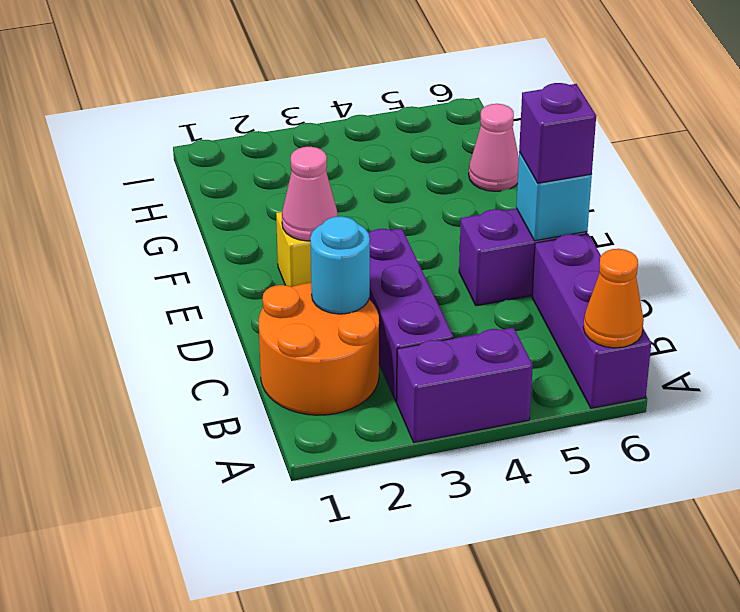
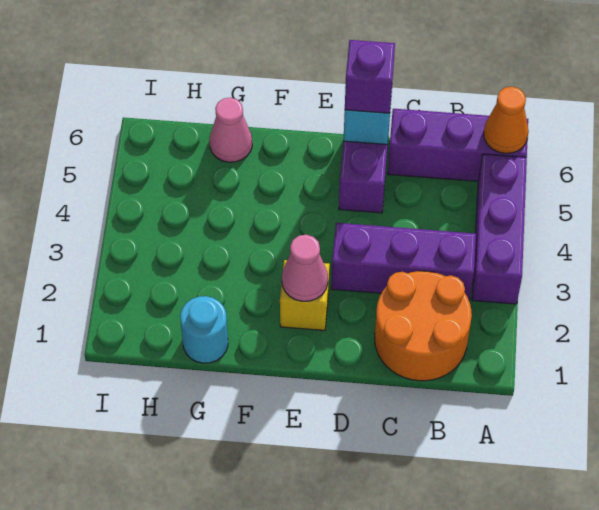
purple 1x2 brick [397,328,533,442] -> purple 1x3 brick [472,154,527,304]
cyan 1x1 round brick [310,216,370,314] -> cyan 1x1 round brick moved to [180,296,228,363]

